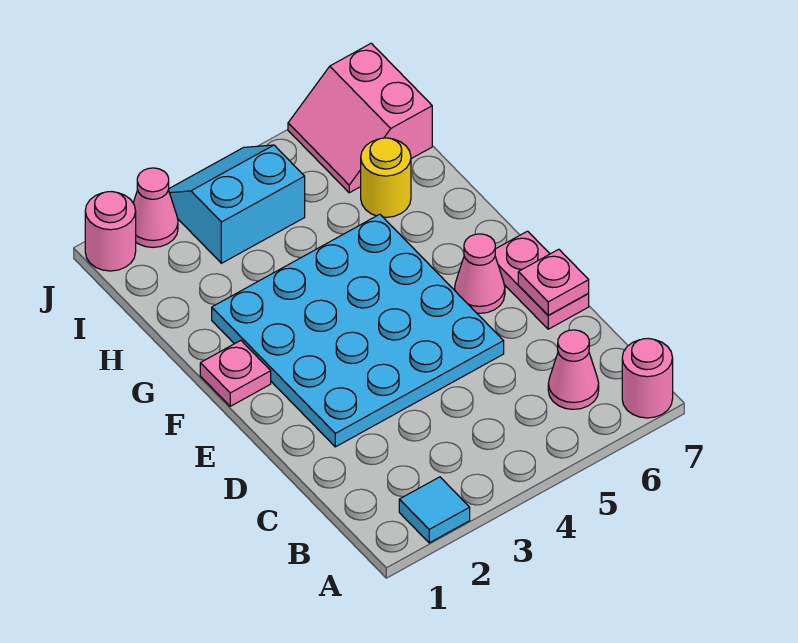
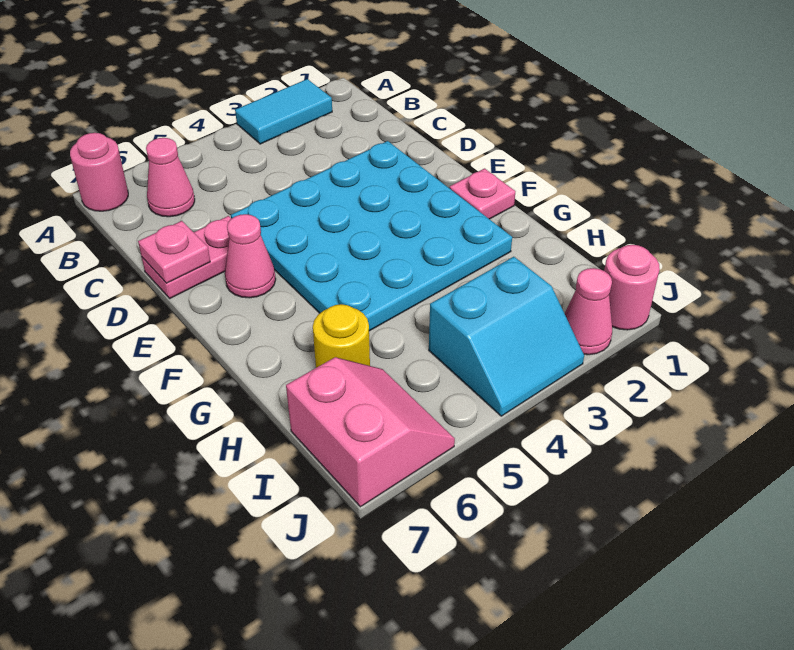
cyan 1x1 tile [399,477,470,543] -> cyan 1x2 tile [235,79,332,144]
pink 1x2 plate [495,231,589,329] -> pink 1x2 plate turned to [142,216,231,298]

